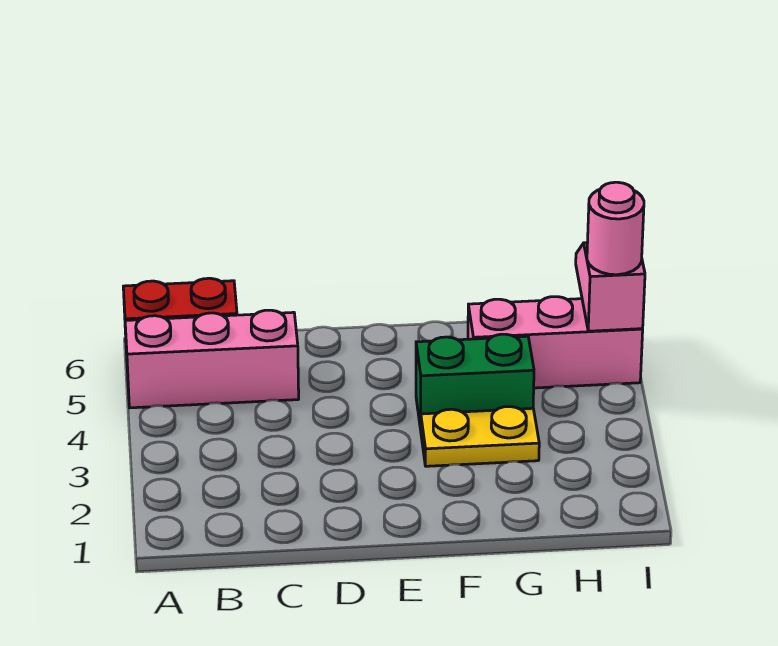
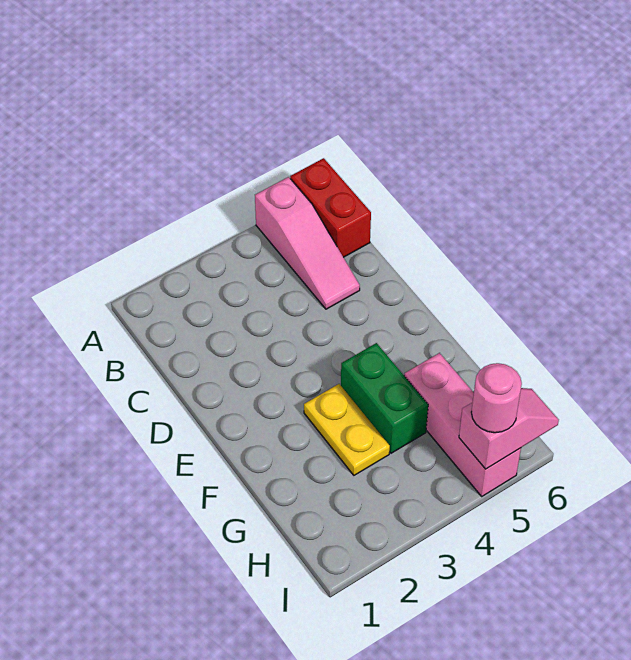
pink 1x3 brick [125,310,299,408] -> pink 1x3 slope [255,177,360,309]

